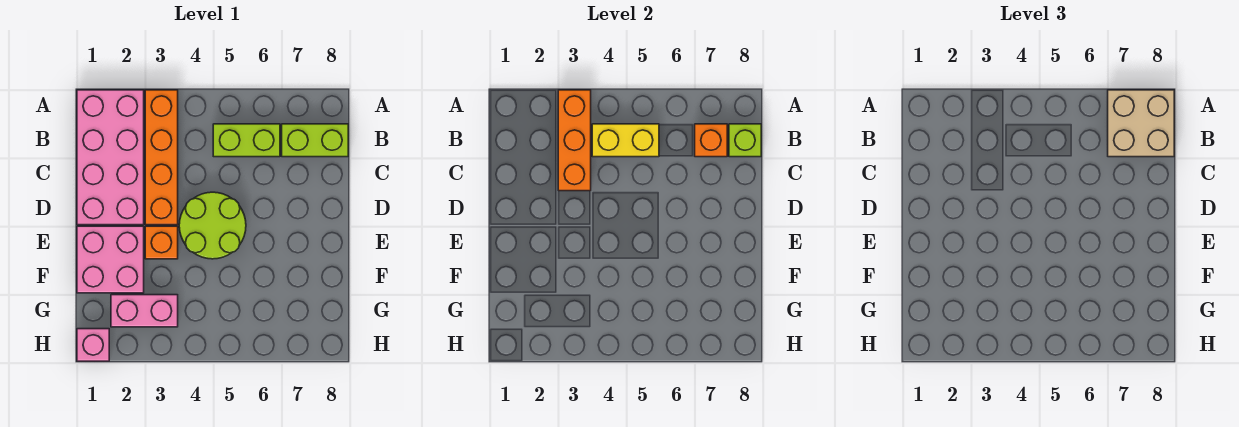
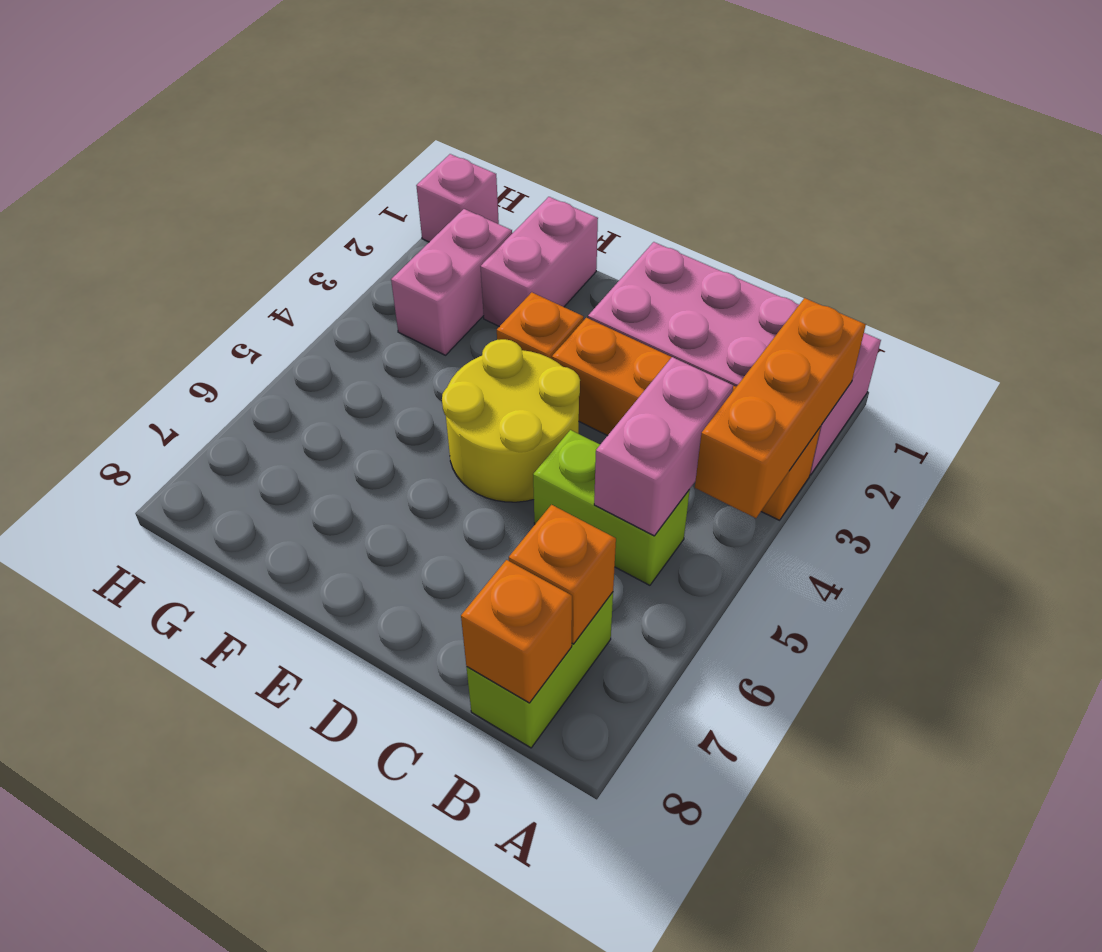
orange 1x3 brick [558,90,591,191] -> orange 1x3 brick turned to [695,298,866,518]
tan 2x2 brick [1108,90,1174,157] -> none
yellow 1x2 brick [592,124,659,157] -> pink 1x2 brick [594,357,733,536]
lime 1x2 brick [213,124,280,157] -> lime 1x2 brick turned to [533,430,690,585]
lime 1x1 brick [729,124,761,157] -> orange 1x1 brick [461,560,572,703]
lime 2x2 round brick [179,192,246,259] -> yellow 2x2 round brick [442,339,580,502]
pink 2x2 brick [77,226,144,293] -> pink 1x2 brick [480,197,598,327]

